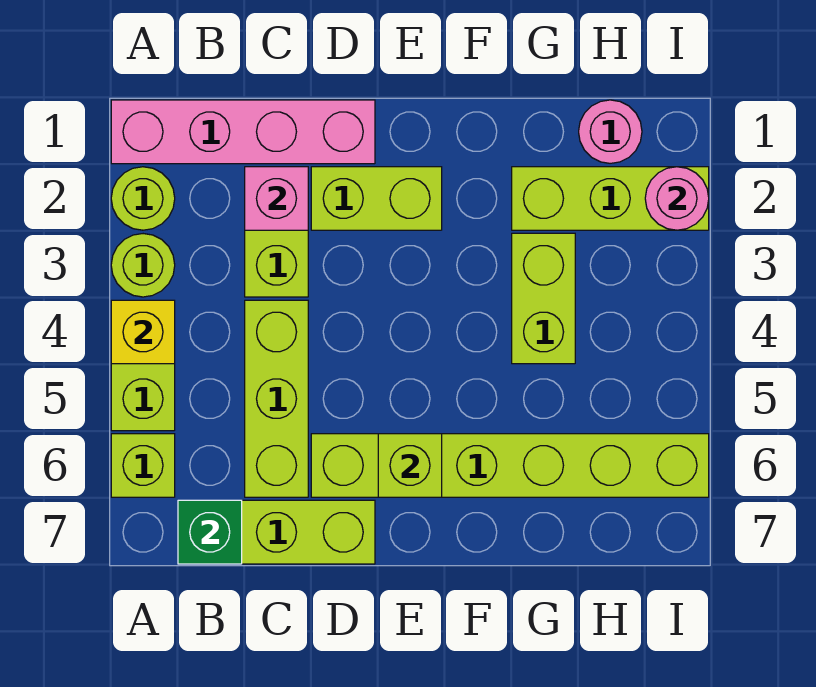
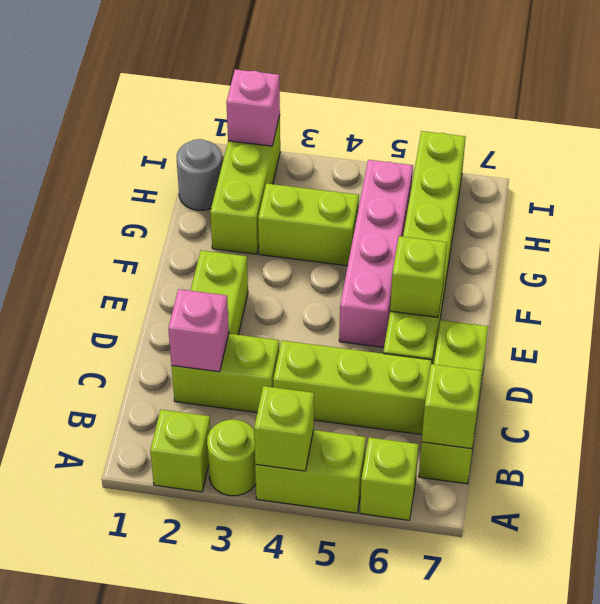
pink 1x4 brick [111,100,375,164] -> pink 1x4 brick moved to [339,160,413,347]
lime 1x1 round brick [111,167,175,230] -> lime 1x1 brick [150,410,210,492]
yellow 1x1 brick [111,300,175,364] -> lime 1x1 brick [254,386,314,471]
green 1x1 brick [178,500,242,564] -> lime 1x1 brick [422,364,482,449]
pink 1x1 round brick [579,100,642,163] -> grey 1x1 round brick [177,139,222,210]
pink 1x1 round brick [645,167,709,230] -> pink 1x1 brick [226,69,280,146]

